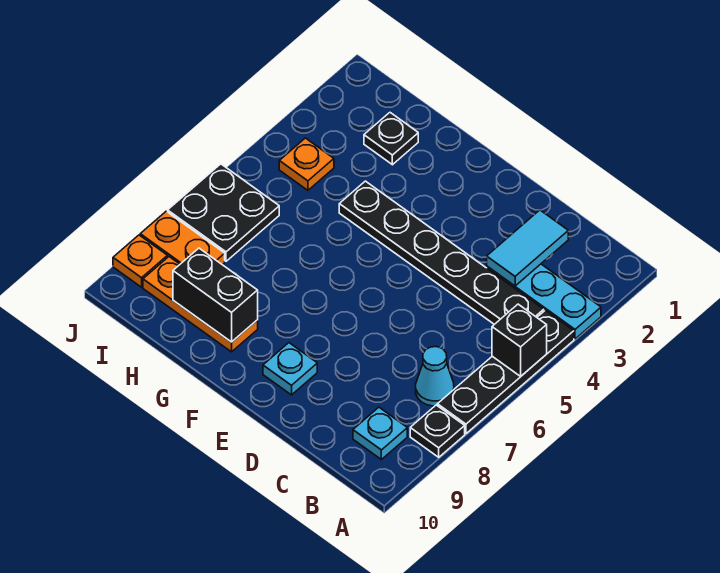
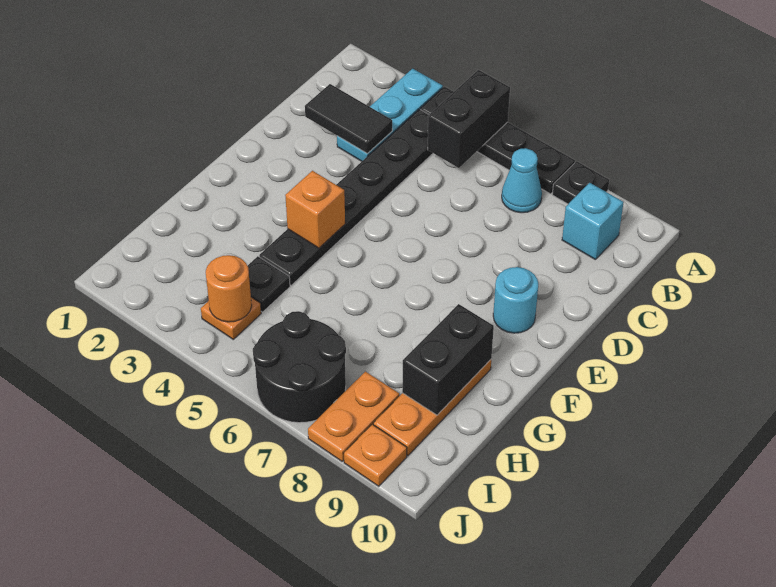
black 1x1 brick [492,304,547,376] -> black 1x2 brick [428,70,510,168]
cyan 1x1 plate [353,407,407,459] -> cyan 1x1 brick [562,183,624,260]
cyan 1x2 tile [487,210,568,286] -> black 1x2 tile [305,84,392,154]
cyan 1x1 plate [263,343,317,395] -> cyan 1x1 round brick [493,267,538,333]
none -> orange 1x1 brick [285,171,345,248]
black 1x1 plate [364,113,418,165] -> black 1x1 plate moved to [248,256,290,312]
none -> orange 1x1 round brick [206,255,252,322]
black 2x2 plate [168,164,279,261] -> black 2x2 round brick [253,311,346,423]

